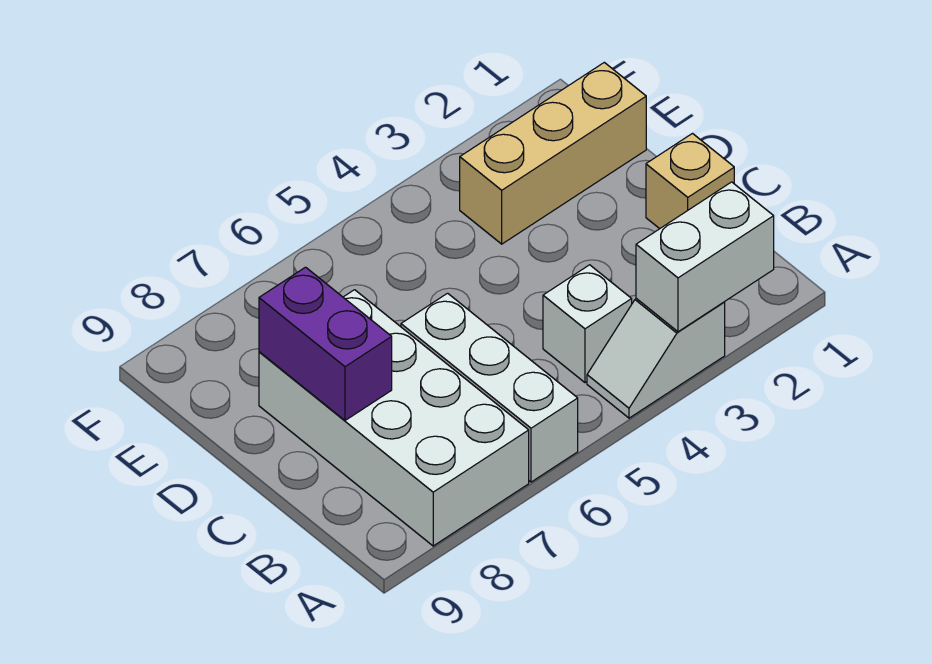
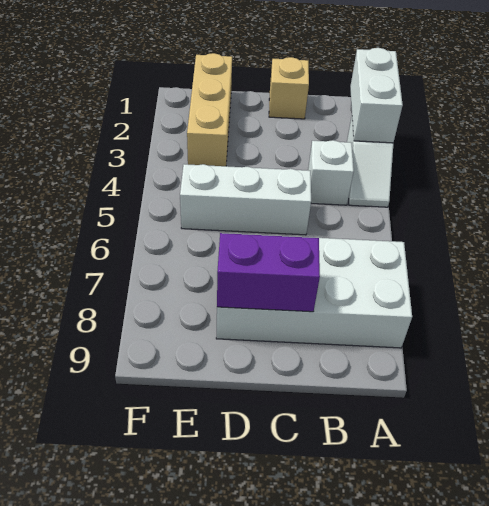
white 1x3 brick [401,293,578,482] -> white 1x3 brick moved to [180,164,311,235]

